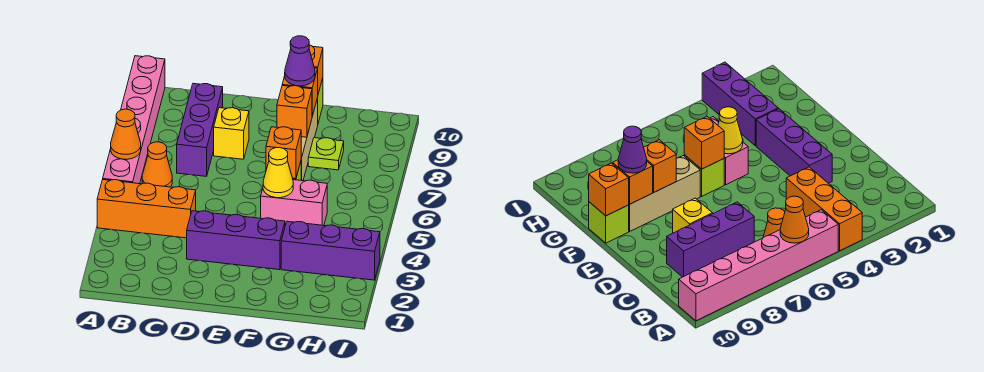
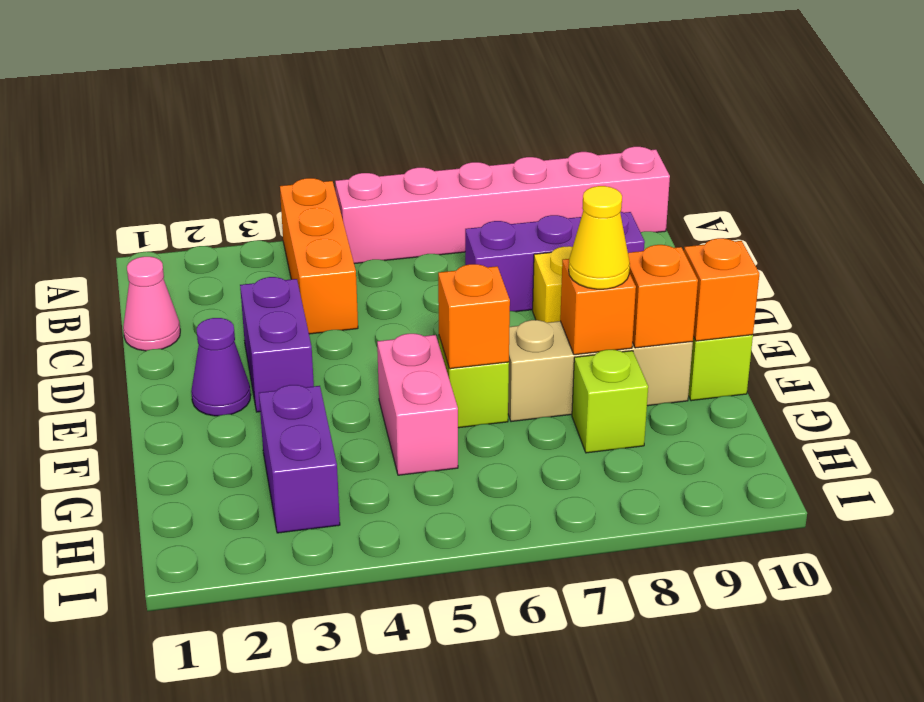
orange 1x1 cone [111,109,141,159] -> none
orange 1x1 cone [142,142,172,187] -> none
none -> pink 1x1 cone [123,257,180,351]
purple 1x3 brick [187,211,285,270] -> purple 1x2 brick [240,277,314,412]
yellow 1x1 cone [263,148,293,198] -> yellow 1x1 cone moved to [569,186,630,289]
purple 1x1 cone [285,36,315,86] -> purple 1x1 cone moved to [191,318,251,416]
purple 1x3 brick [281,221,380,280] -> purple 1x2 brick [259,385,340,533]
lime 1x1 plate [308,138,344,170] -> lime 1x1 brick [572,350,648,453]

